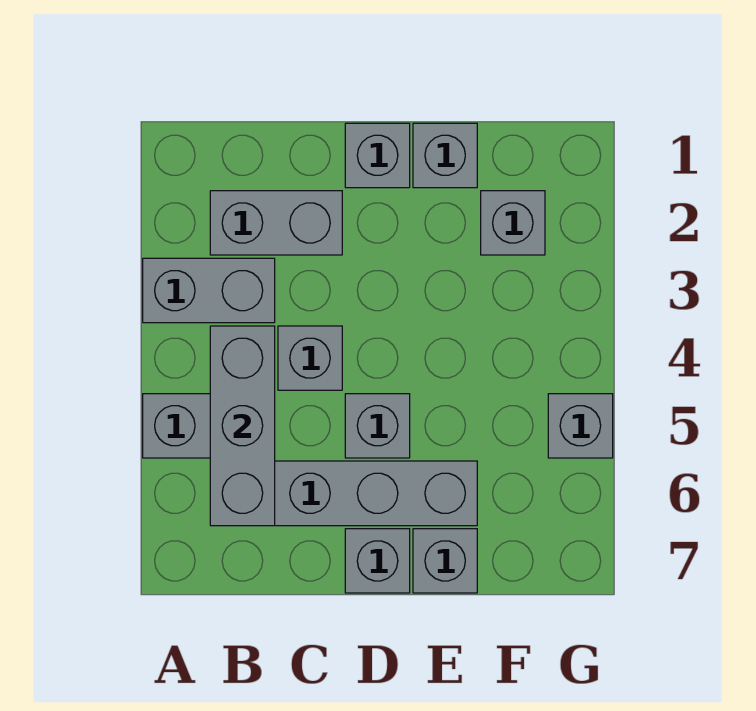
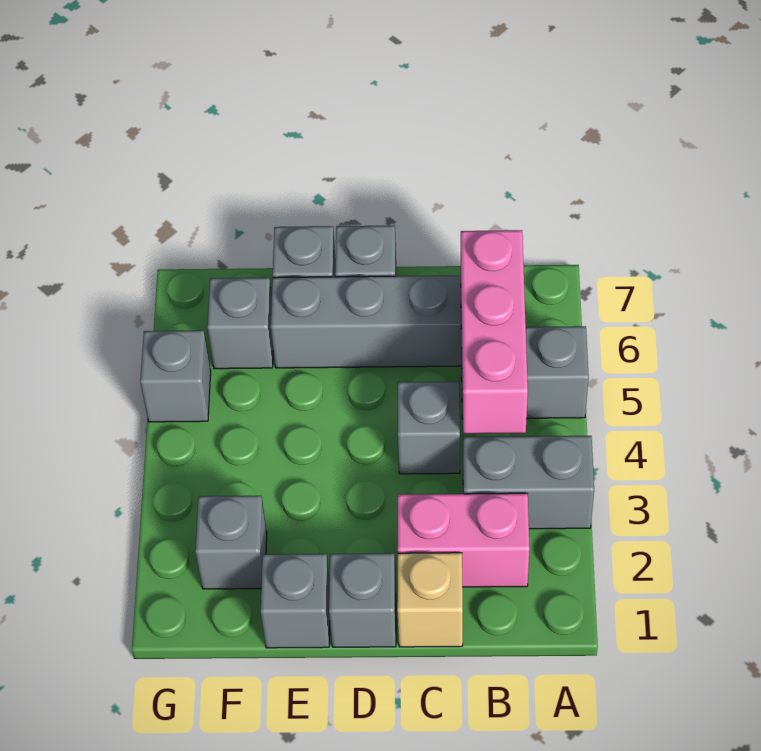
grey 1x2 brick [210,191,342,255] -> pink 1x2 brick [398,493,530,587]
grey 1x3 brick [210,326,275,526] -> pink 1x3 brick [461,230,528,434]
none -> tan 1x1 brick [397,553,463,647]
grey 1x1 brick [345,394,410,458] -> grey 1x1 brick moved to [207,278,273,369]

